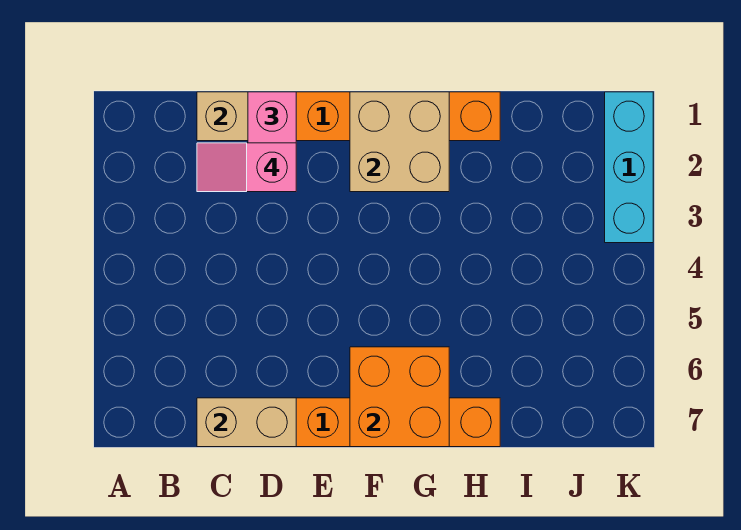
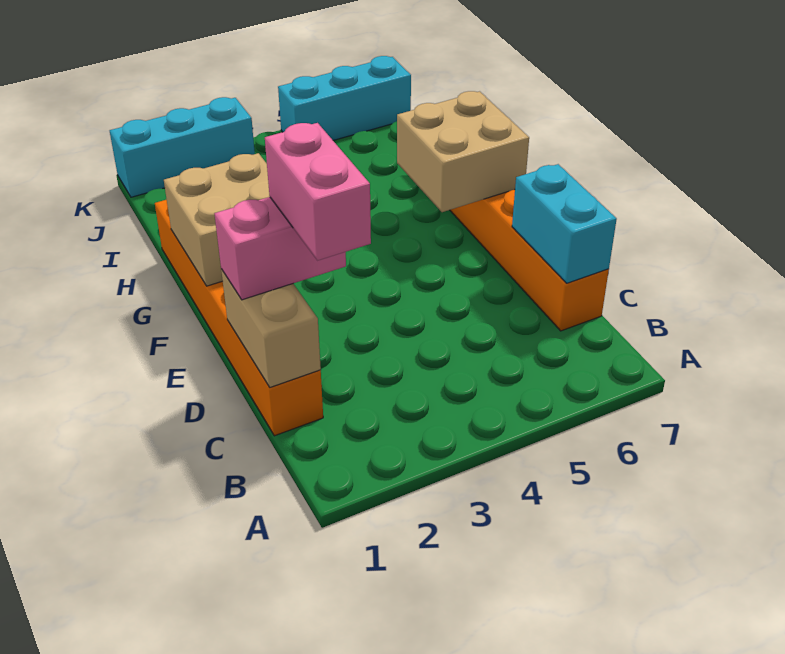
pink 1x2 slope [197,143,296,192] -> pink 1x2 brick [265,123,371,261]
tan 1x2 brick [197,398,296,447] -> cyan 1x2 brick [512,164,617,283]
orange 2x2 brick [350,347,449,447] -> tan 2x2 brick [397,91,529,212]
none -> cyan 1x3 brick [278,56,411,140]

